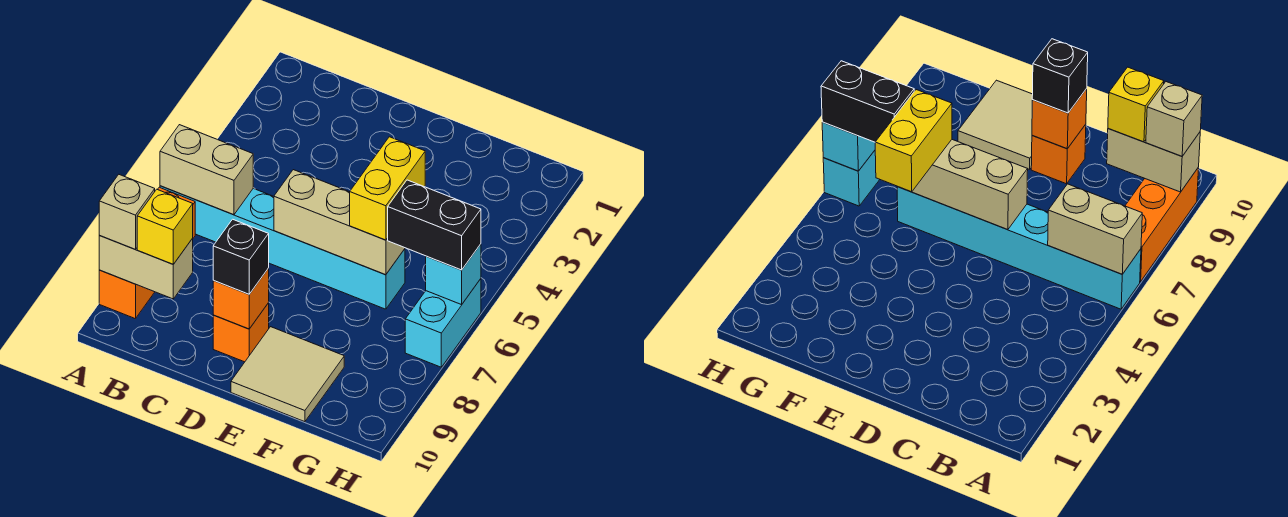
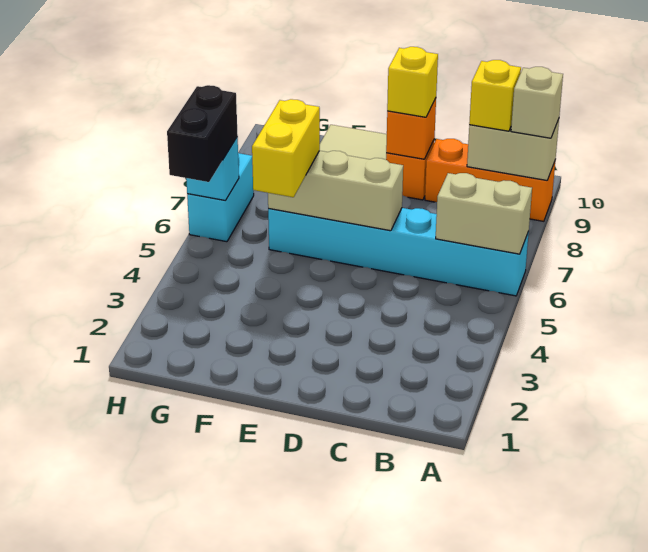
orange 1x3 brick [99,187,195,319] -> orange 1x3 brick turned to [425,139,555,221]
black 1x1 brick [213,219,269,294] -> yellow 1x1 brick [387,47,438,117]
black 1x2 brick [388,180,481,270] -> black 1x2 brick turned to [167,85,238,182]

